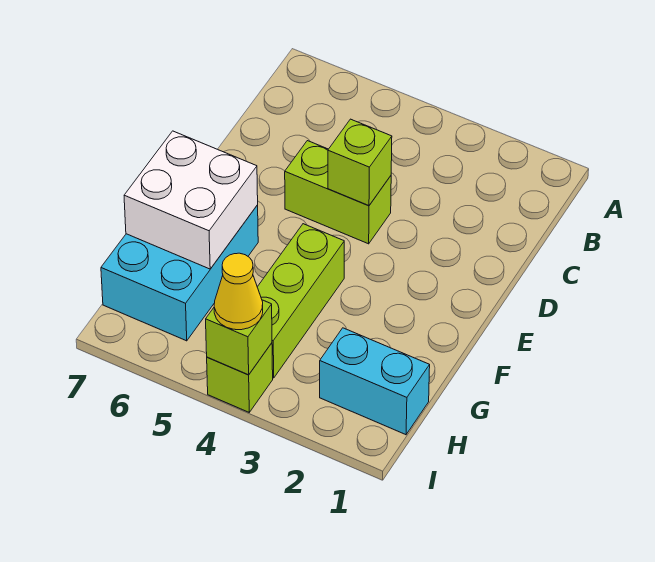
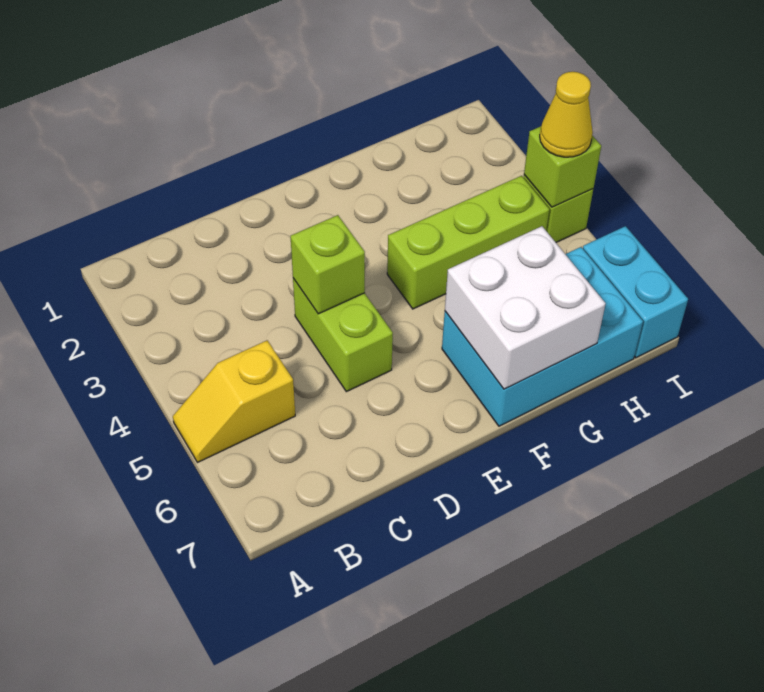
none -> yellow 1x2 slope [173,340,295,462]
cyan 1x2 brick [320,328,430,435] -> cyan 1x2 brick moved to [583,226,688,358]

